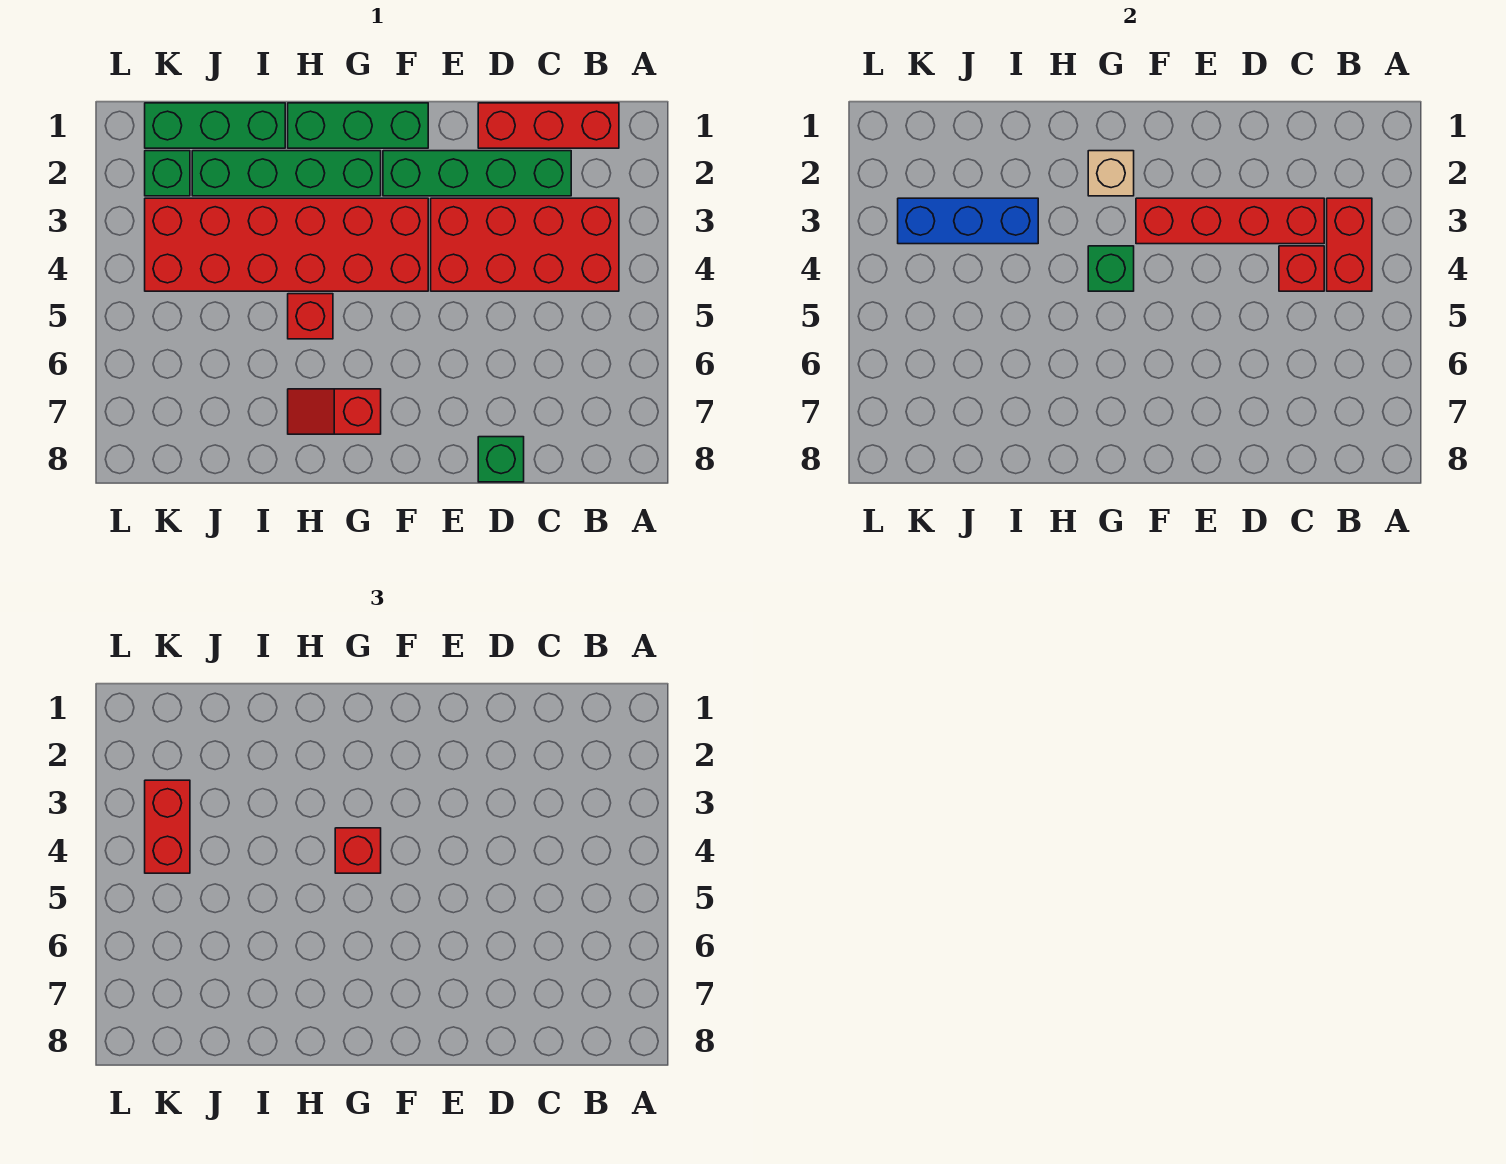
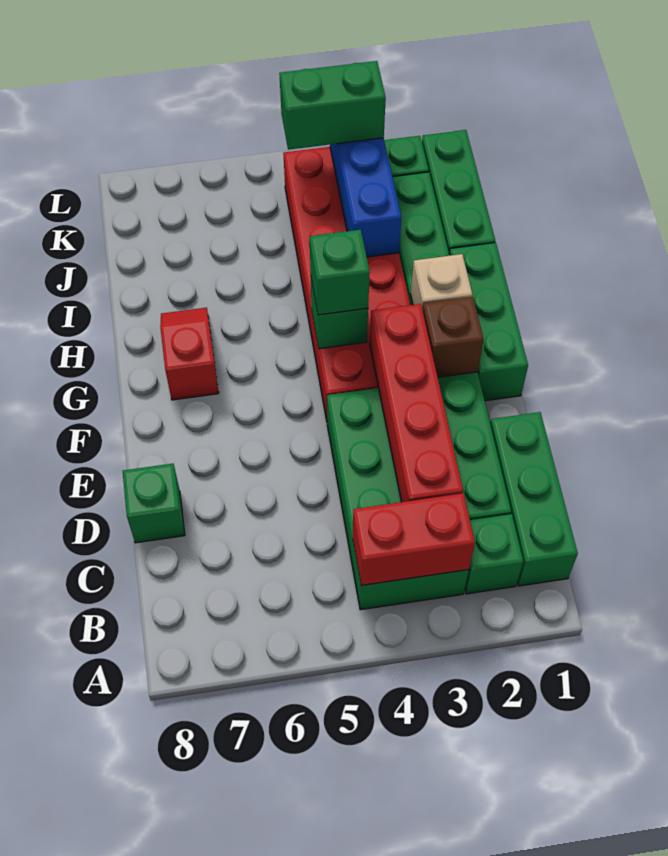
red 1x3 brick [478,103,619,148] -> green 1x3 brick [490,412,578,586]
none -> green 1x1 brick [465,514,523,594]
red 2x4 brick [431,198,619,291] -> green 2x4 brick [327,388,469,610]
red 1x1 brick [1279,246,1324,291] -> none
none -> brown 1x1 brick [423,297,484,377]
red 1x1 brick [335,828,381,873] -> green 1x1 brick [310,230,370,315]
red 1x1 brick [288,294,333,339] -> none
red 1x2 brick [145,780,190,873] -> green 1x2 brick [279,61,386,150]

